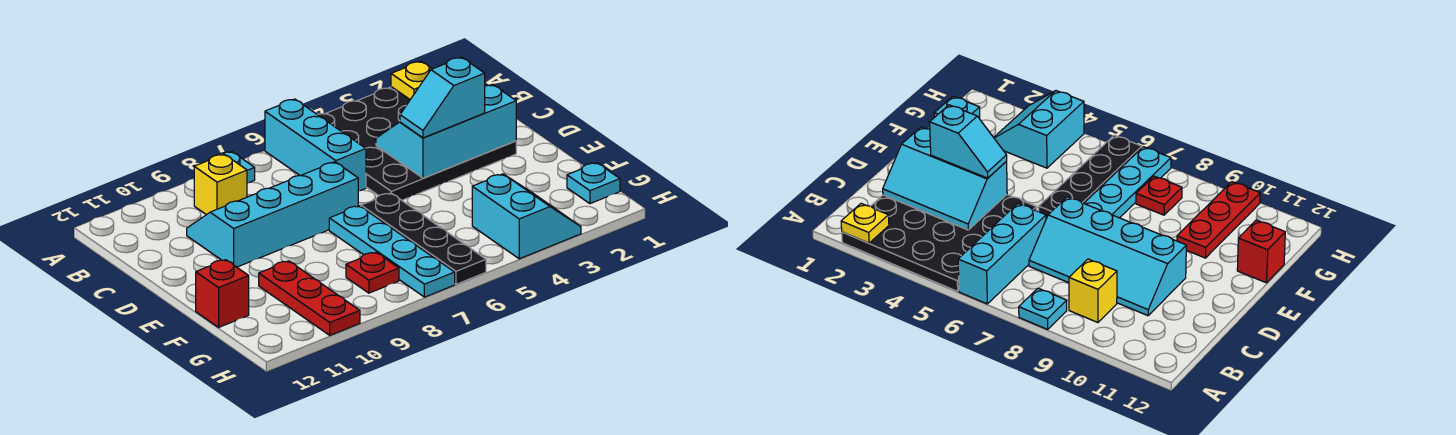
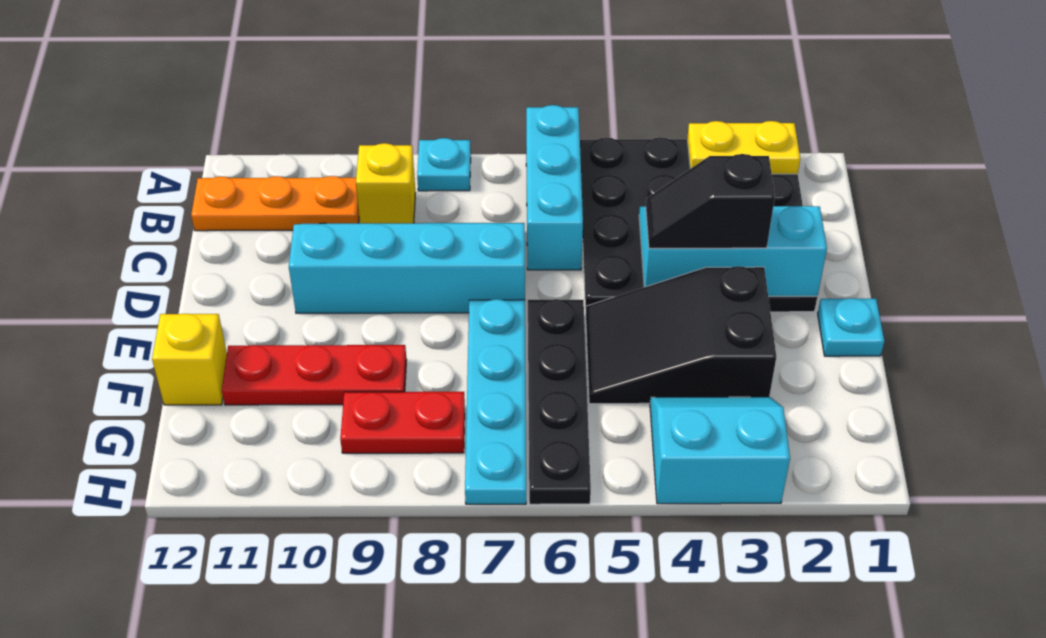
yellow 1x1 plate [391,62,431,100] -> yellow 1x2 plate [687,121,800,174]
none -> orange 1x3 plate [191,176,359,231]
cyan 1x2 slope [400,57,485,138] -> black 1x2 slope [646,154,775,248]
none -> black 2x3 slope [586,266,776,404]
red 1x3 plate [259,261,360,335] -> red 1x3 plate turned to [222,345,407,405]
red 1x1 brick [196,260,249,327] -> yellow 1x1 brick [152,314,227,405]
cyan 1x1 plate [567,163,620,204] -> cyan 1x1 plate moved to [818,298,884,356]
cyan 2x2 slope [472,174,581,259] -> cyan 2x2 slope turned to [650,397,790,504]
red 1x1 plate [346,252,399,293] -> red 1x2 plate [340,392,465,453]

